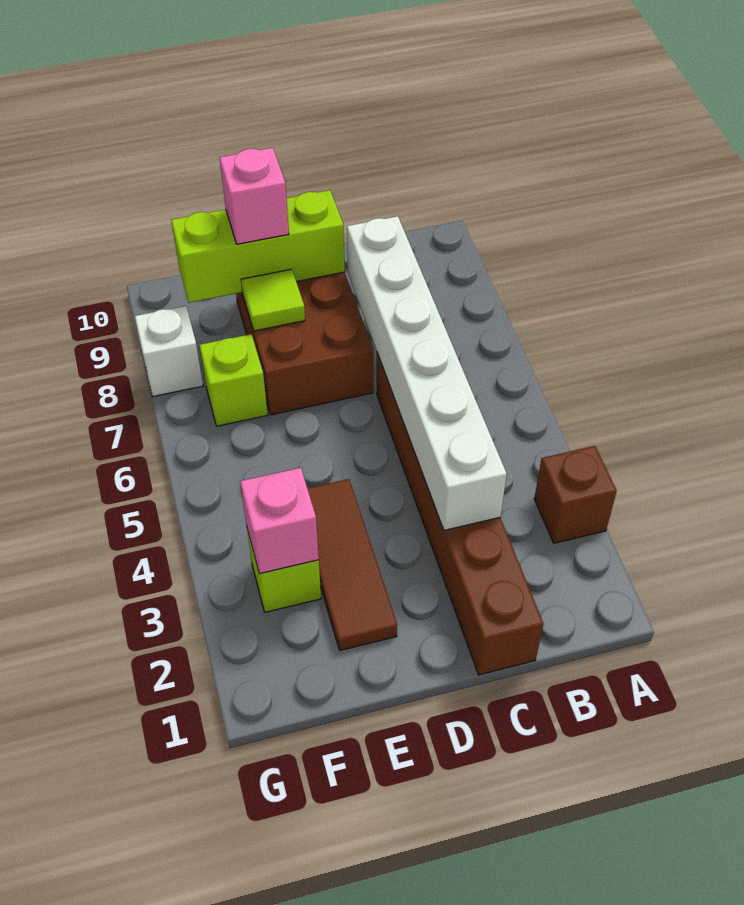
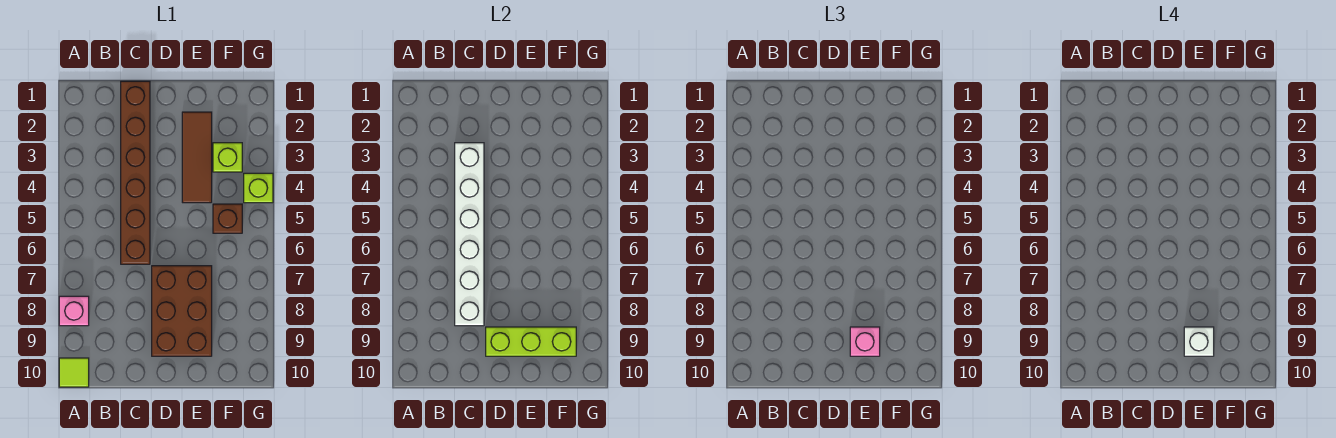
brown 1x1 brick [534,446,617,543] -> brown 1x1 brick moved to [213,204,242,233]
lime 1x1 tile [241,269,305,331] -> lime 1x1 tile moved to [59,358,89,387]
pink 1x1 brick [240,468,319,574] -> pink 1x1 brick moved to [59,296,89,326]
lime 1x1 brick [199,334,268,426] -> lime 1x1 brick moved to [244,173,273,203]
white 1x1 brick [135,306,203,397] -> white 1x1 brick moved to [1184,327,1214,356]

